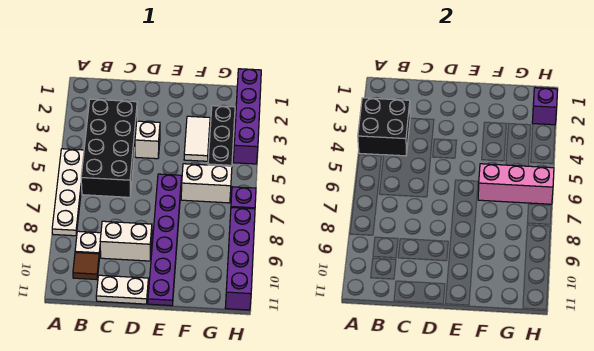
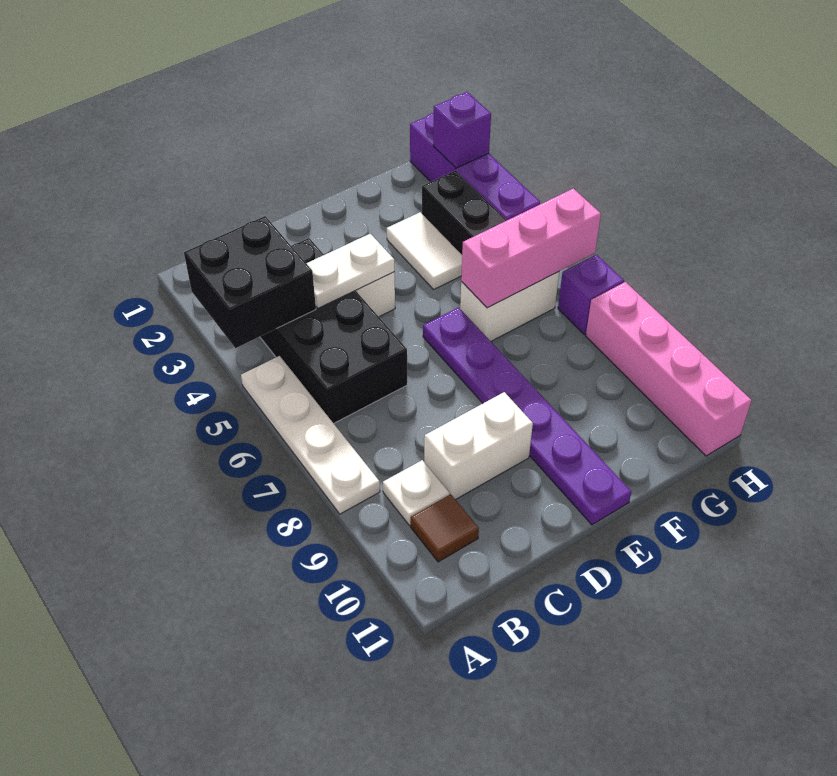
white 1x2 plate [96,275,148,304] -> white 1x2 plate moved to [306,234,394,308]
purple 1x4 brick [225,208,255,310] -> pink 1x4 brick [586,282,751,456]

